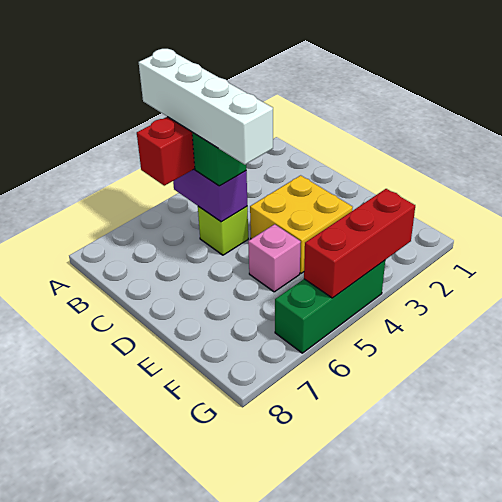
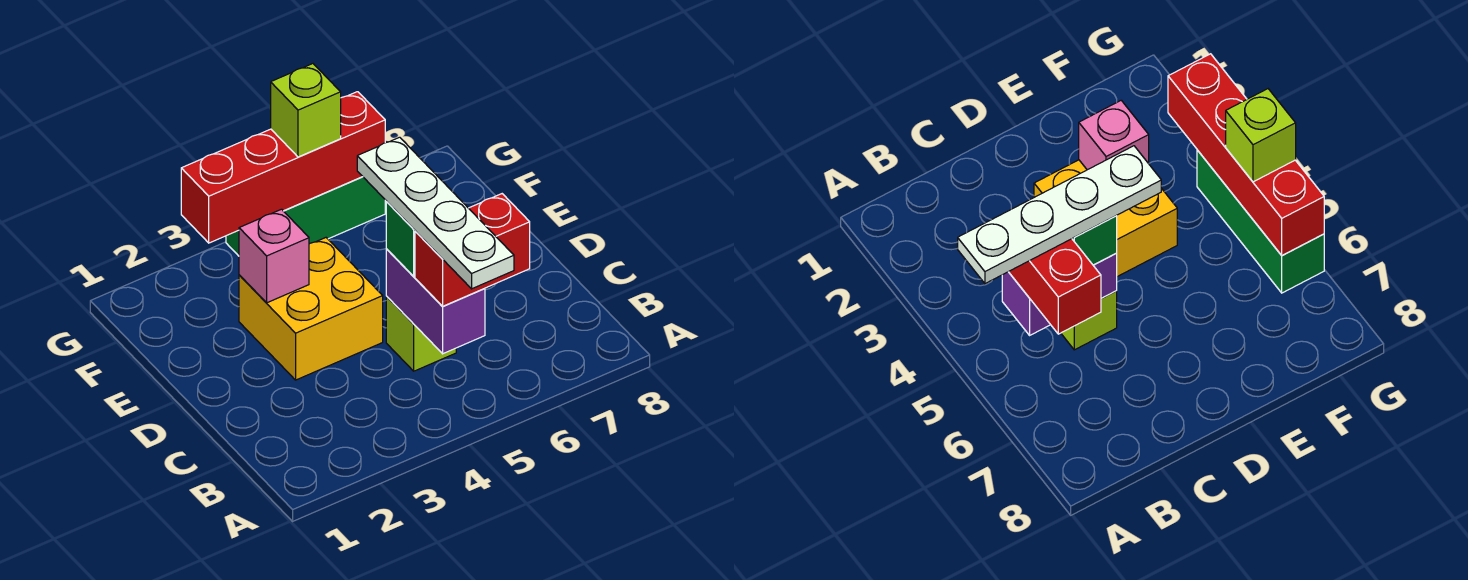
white 1x4 brick [139,49,273,165] -> white 1x4 plate [357,137,514,289]
pink 1x1 brick [248,224,301,292] -> pink 1x1 brick moved to [239,209,309,303]
red 1x3 brick [304,189,415,298] -> red 1x4 brick [181,92,385,243]
none -> lime 1x1 brick [271,64,341,157]

